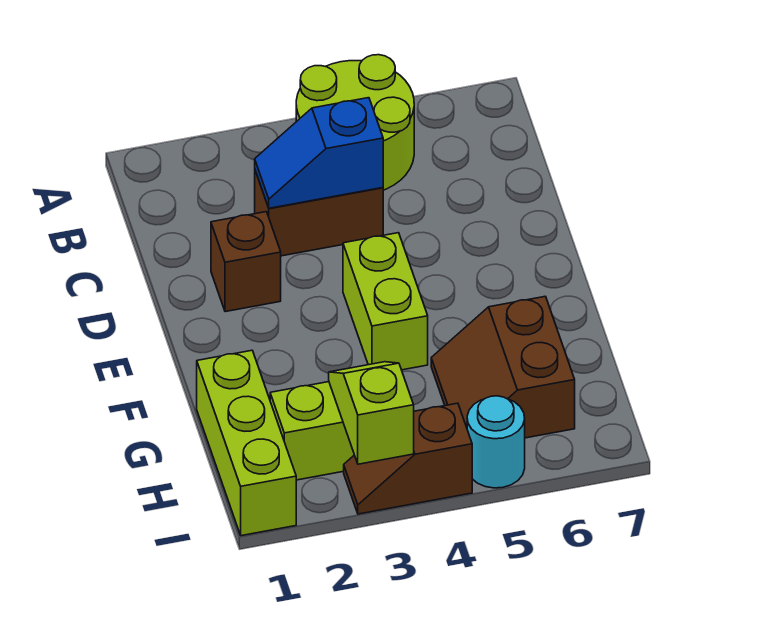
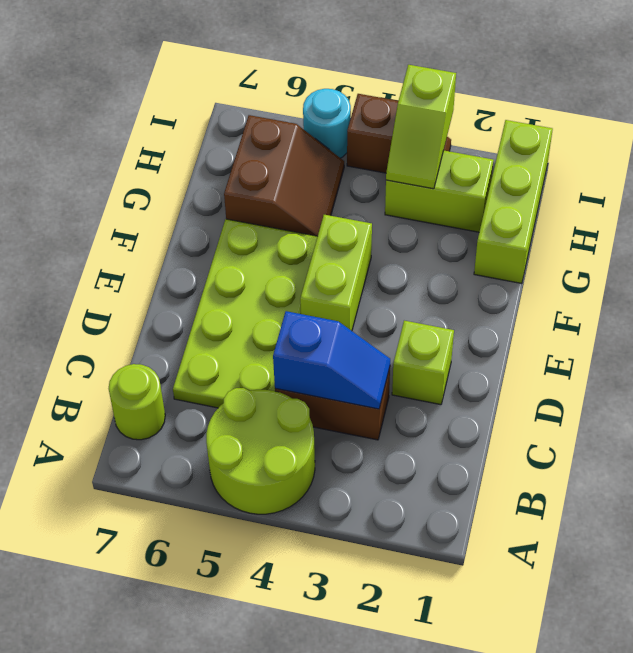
none -> lime 1x1 round brick [109,364,165,440]
none -> lime 2x4 plate [173,219,318,408]
brown 1x1 brick [211,212,281,312] -> lime 1x1 brick [392,321,454,405]

